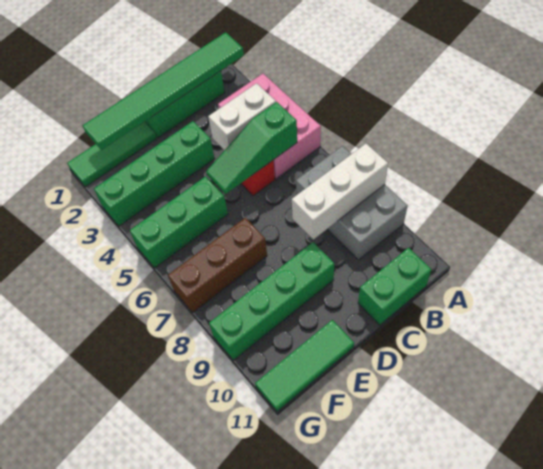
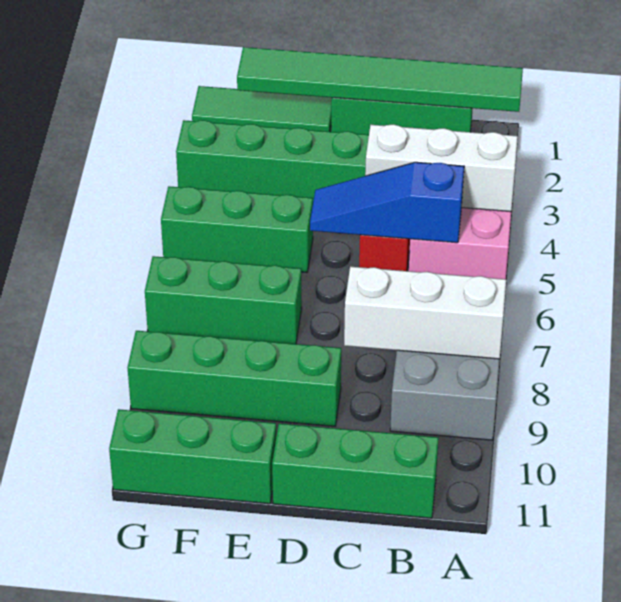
white 1x2 brick [208,83,276,150] -> white 1x3 brick [365,124,518,212]
green 1x3 slope [206,102,297,194] -> blue 1x3 slope [310,162,464,243]
green 1x2 brick [358,248,431,325] -> green 1x3 brick [272,423,438,518]
brown 1x3 brick [168,218,267,312] -> green 1x3 brick [145,256,302,344]
green 1x3 tile [255,320,354,411] -> green 1x3 brick [109,409,276,504]

